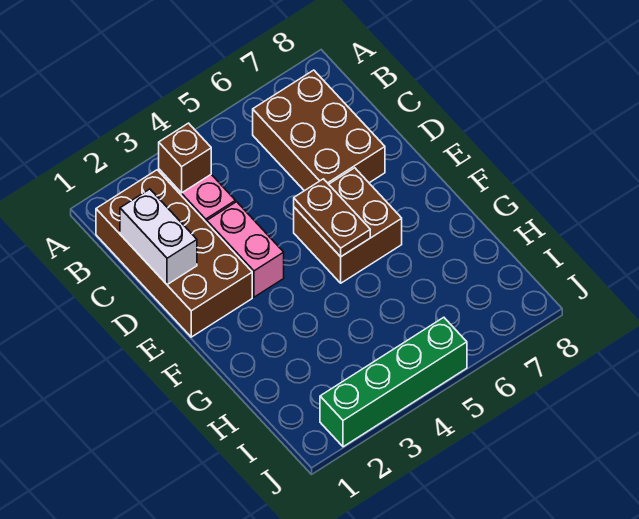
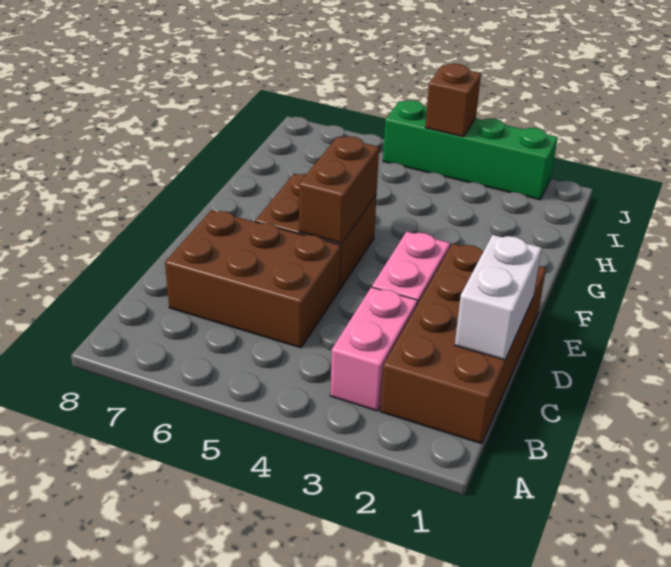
brown 1x1 brick [159,123,211,193] -> brown 1x1 brick moved to [425,64,481,137]
brown 2x3 brick [253,70,385,191] -> brown 2x3 brick turned to [165,210,341,348]
brown 1x2 plate [294,179,370,257] -> brown 1x2 brick [299,136,379,243]

